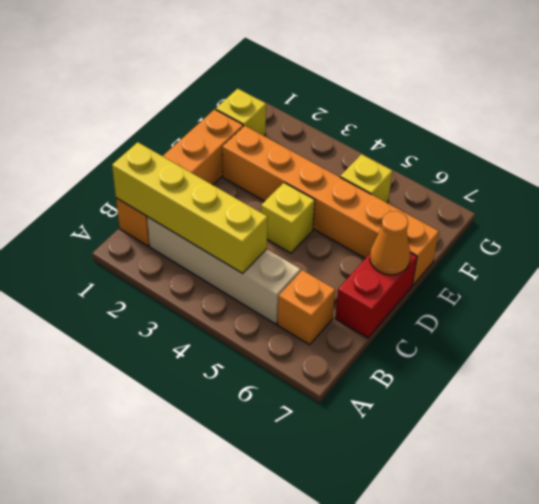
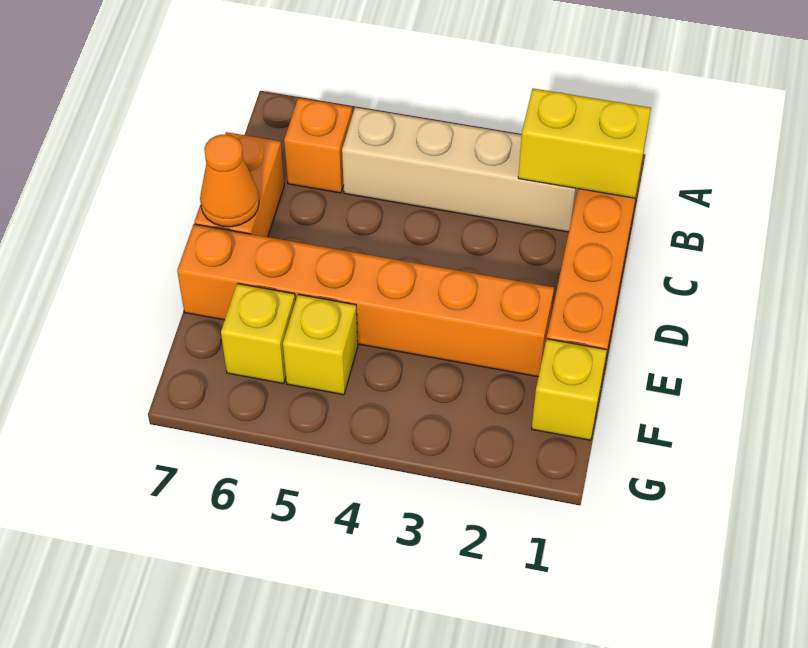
yellow 1x4 brick [112,142,268,273] -> yellow 1x2 brick [518,88,651,198]
red 1x2 brick [335,253,417,338] -> orange 1x2 brick [194,132,284,237]
yellow 1x1 brick [261,183,315,253] -> yellow 1x1 brick moved to [221,284,295,384]

